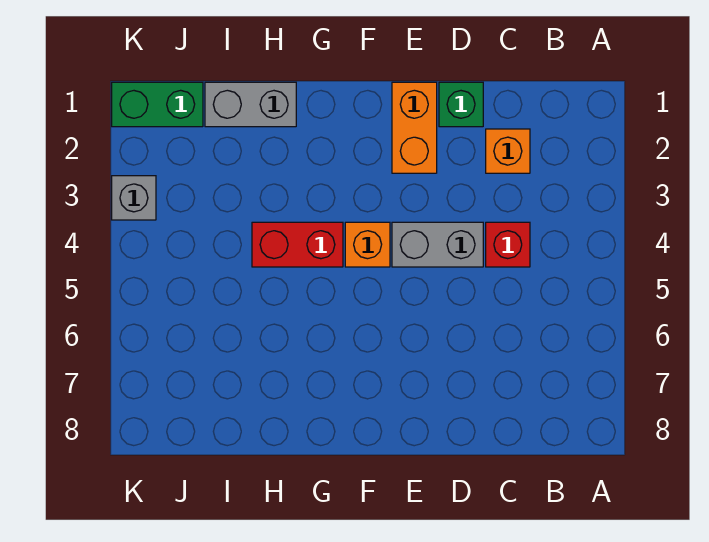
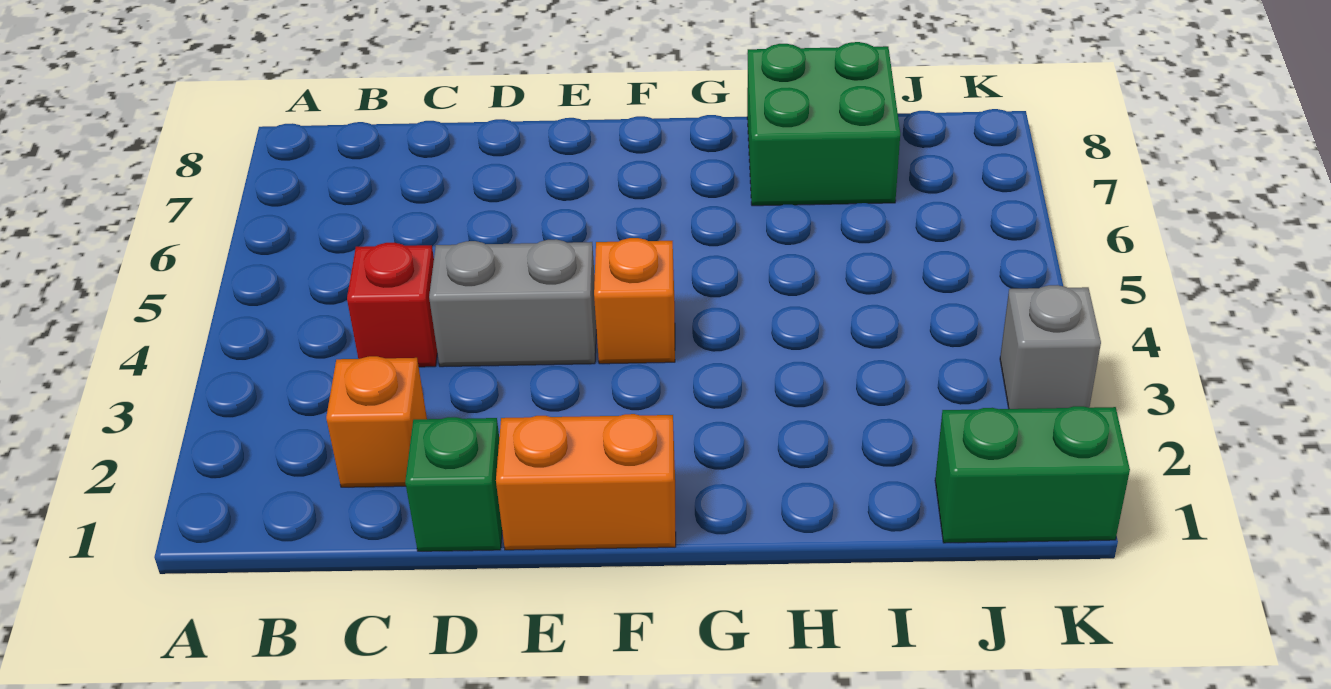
orange 1x2 brick [392,82,437,173] -> orange 1x2 brick turned to [496,414,676,550]
red 1x2 brick [252,222,343,267] -> none
grey 1x2 brick [205,82,296,127] -> none
none -> green 2x2 brick [747,42,900,206]

